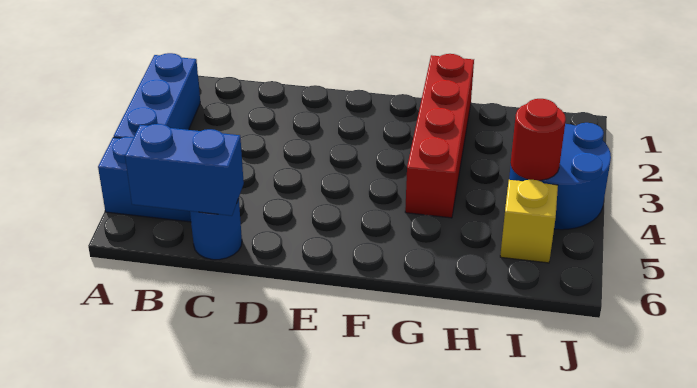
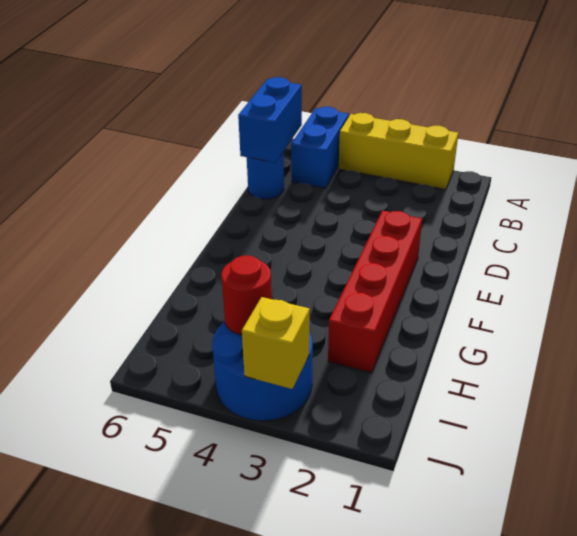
blue 1x3 brick [114,53,200,138] -> yellow 1x3 brick [339,113,458,190]
red 1x4 brick [405,54,474,218] -> red 1x4 brick turned to [328,210,422,373]
yellow 1x1 brick [500,180,558,263] -> yellow 1x1 brick moved to [242,297,310,389]

